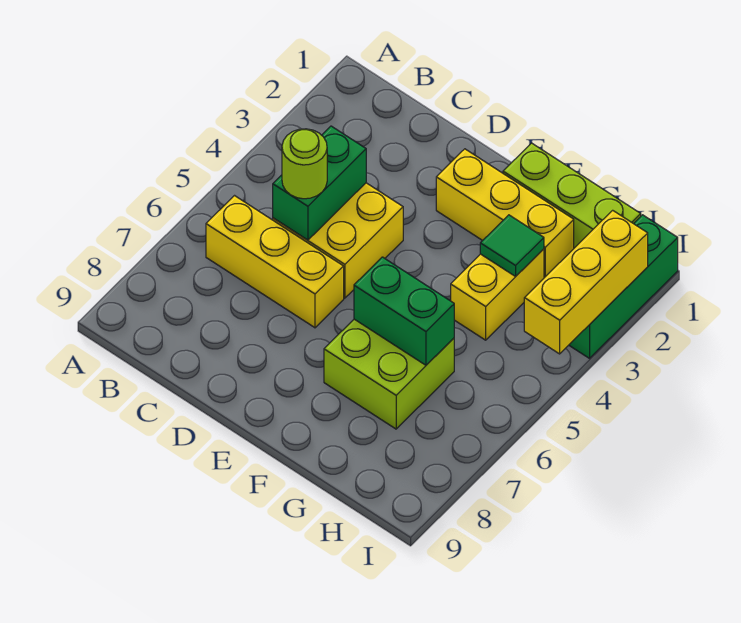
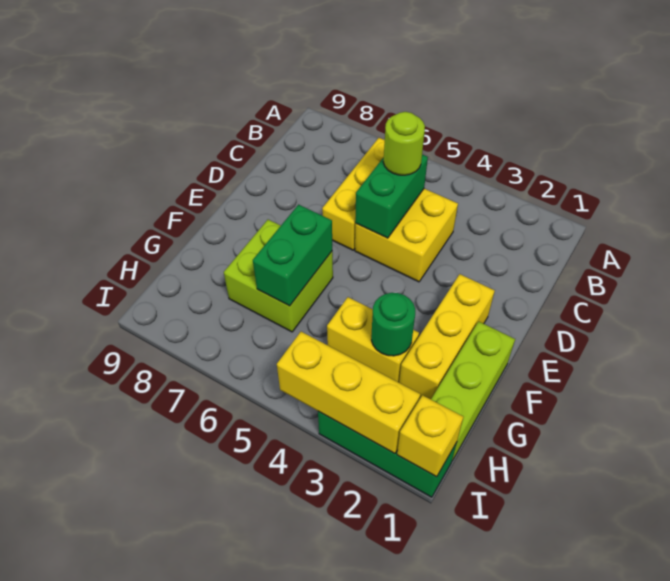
green 1x2 brick [273,126,366,240] -> green 1x2 brick turned to [355,155,428,238]
green 1x1 tile [480,215,544,276] -> green 1x1 round brick [371,293,415,356]
none -> yellow 1x1 brick [397,395,463,477]

